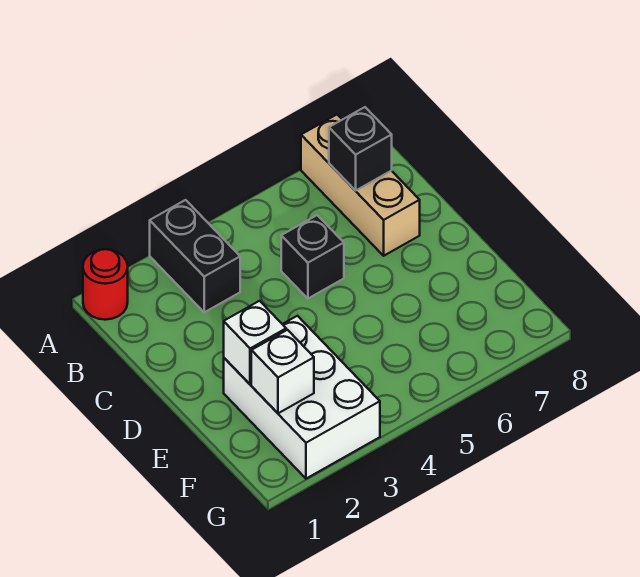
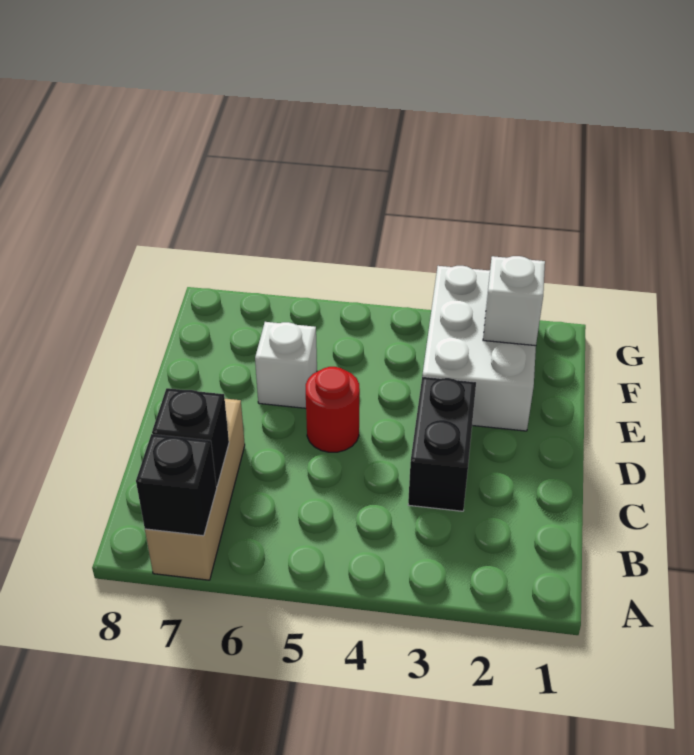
red 1x1 round brick [83,249,128,320] -> red 1x1 round brick moved to [306,367,360,452]
black 1x2 brick [150,200,240,312] -> black 1x2 brick moved to [408,377,476,511]
black 1x1 brick [281,215,344,299] -> black 1x1 brick moved to [136,434,217,536]
white 1x1 brick [224,301,286,384] -> white 1x1 brick moved to [255,322,317,408]

